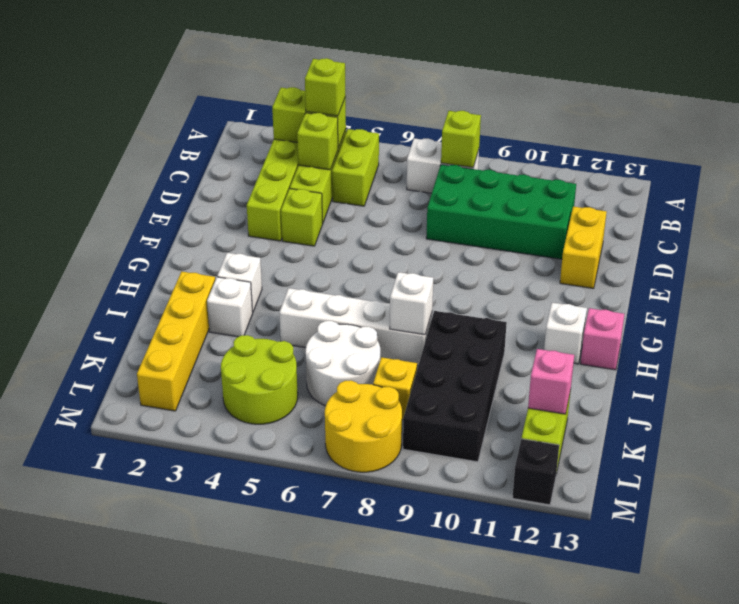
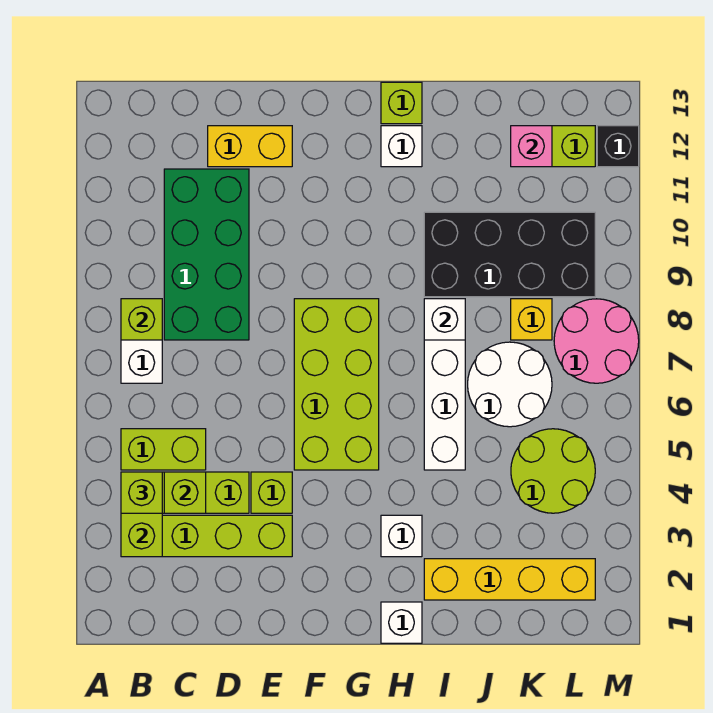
none -> lime 2x4 brick [294,299,379,470]
pink 1x1 brick [581,308,624,370] -> lime 1x1 brick [381,82,422,124]
white 1x1 brick [207,277,253,337] -> white 1x1 brick moved to [381,602,422,643]
yellow 2x2 round brick [325,380,402,472] -> pink 2x2 round brick [554,299,639,383]

